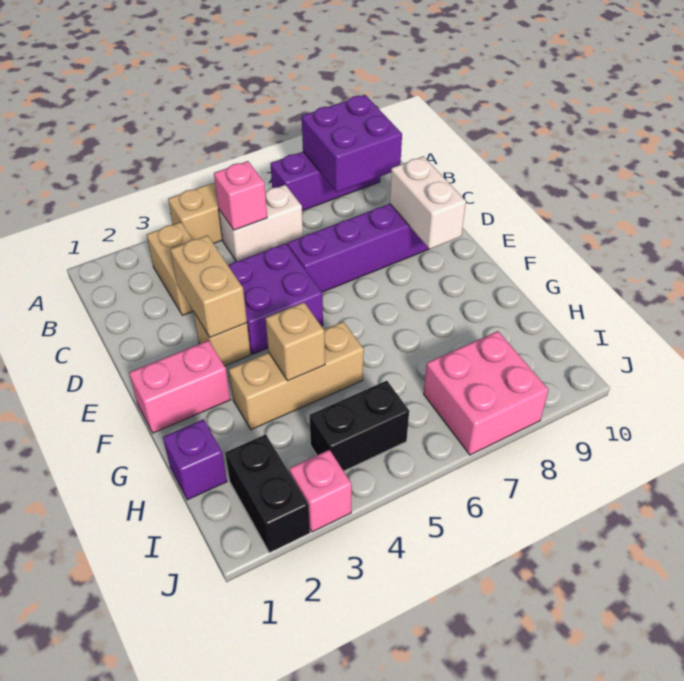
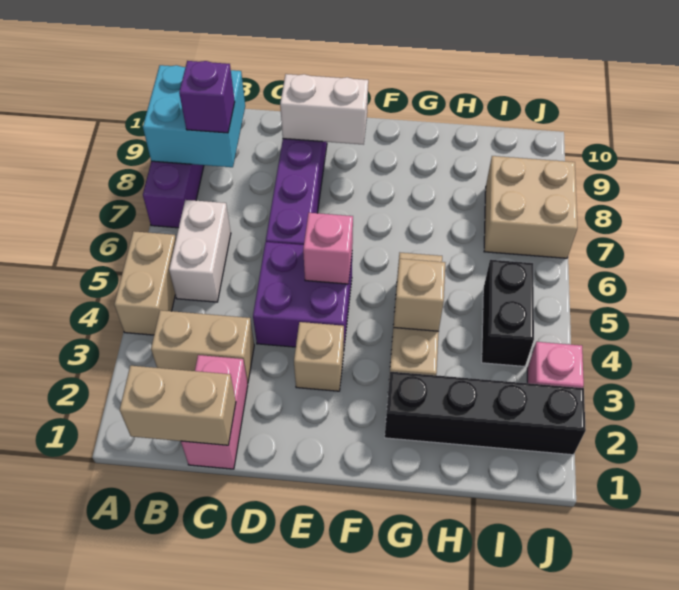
purple 2x2 brick [302,95,402,192] -> cyan 2x2 brick [143,65,245,167]
pink 1x1 brick [214,161,267,230] -> pink 1x1 brick moved to [303,213,353,284]
tan 1x2 brick [170,235,247,338] -> tan 1x2 brick moved to [120,366,236,445]
pink 1x2 brick [129,340,230,433] -> pink 1x2 brick moved to [181,355,248,469]
purple 1x1 brick [163,419,227,500] -> purple 1x1 brick moved to [179,61,235,133]
black 1x2 brick [225,434,310,553] -> black 1x4 brick [385,372,586,455]
pink 2x2 brick [424,331,548,455] -> tan 2x2 brick [484,156,577,258]

